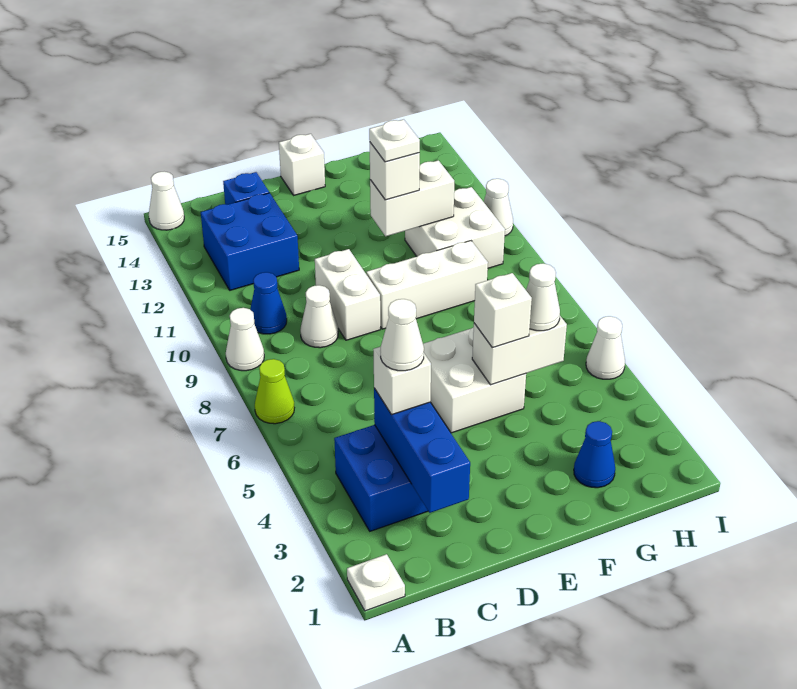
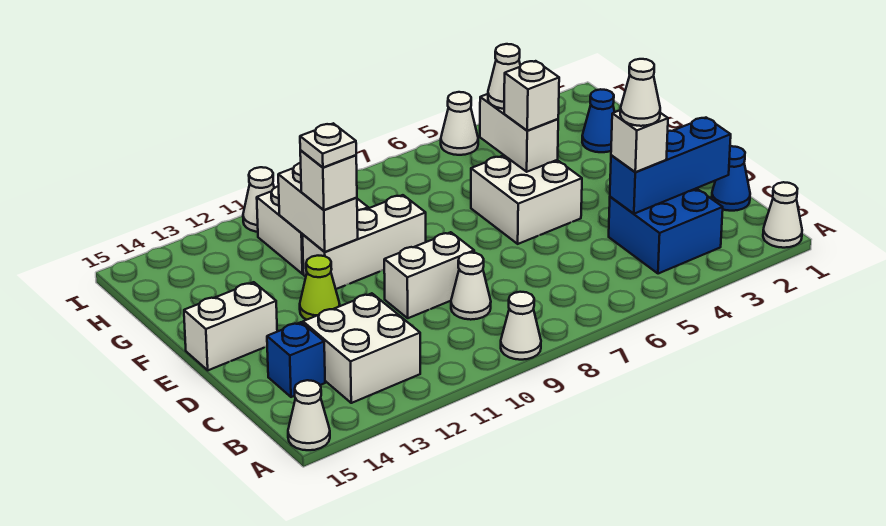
white 1x1 plate [347,554,405,611] -> white 1x1 cone [763,182,802,248]
lime 1x1 cone [255,359,294,424] -> lime 1x1 cone moved to [300,256,340,320]
blue 1x1 cone [250,272,287,334] -> blue 1x1 cone moved to [712,146,750,211]
blue 2x2 brick [201,193,299,290] -> white 2x2 brick [303,293,420,403]
white 1x3 brick [366,241,488,329] -> white 1x3 brick turned to [303,195,426,289]
white 1x1 brick [279,134,325,195] -> white 1x2 brick [184,282,277,370]

